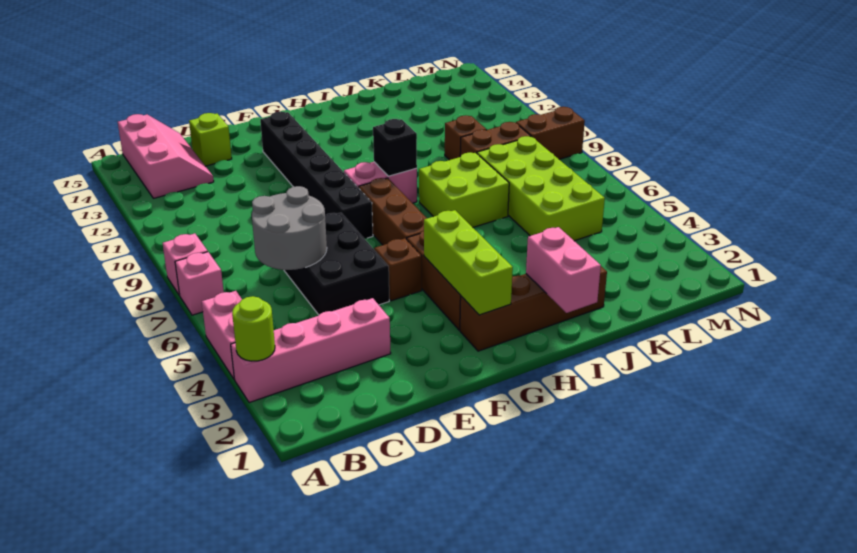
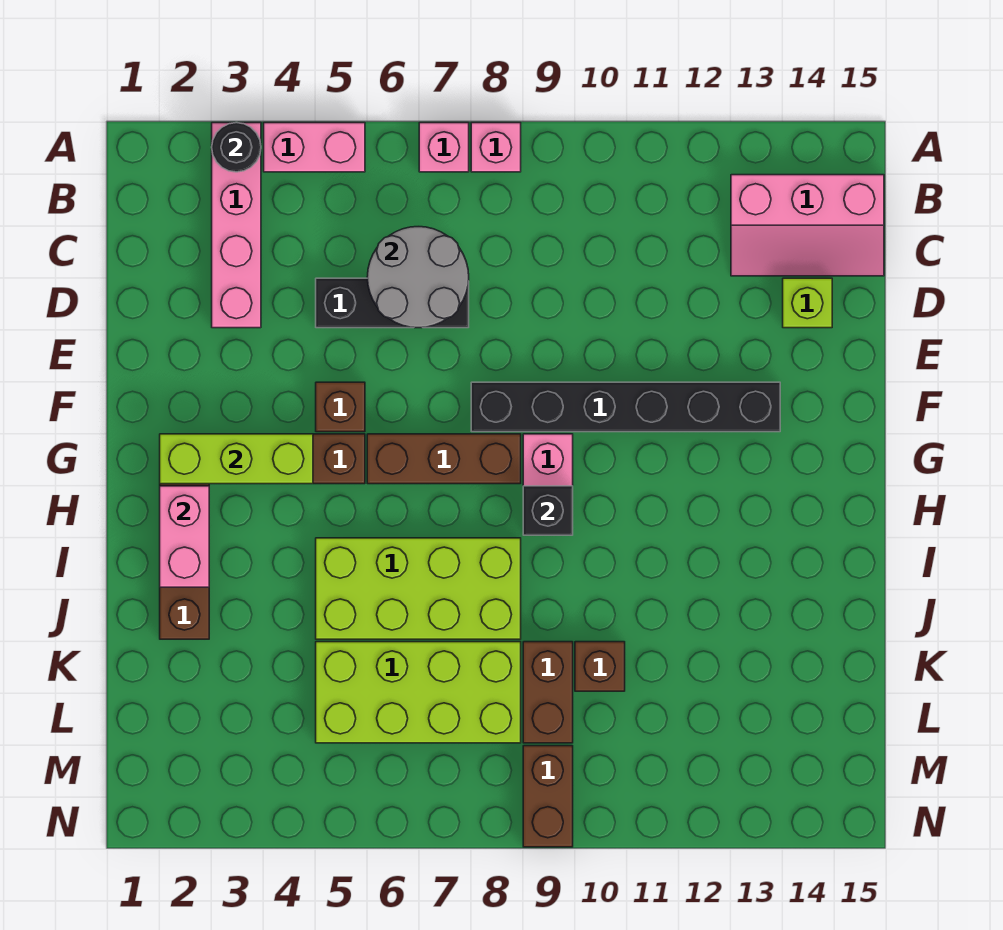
lime 1x1 round brick [232,296,275,361] -> black 1x1 round brick [212,123,261,172]
black 2x3 brick [284,213,389,315] -> black 1x3 brick [316,278,469,328]
pink 1x2 brick [526,227,601,313] -> pink 1x2 brick turned to [160,486,209,587]
lime 2x2 brick [419,152,509,227] -> lime 2x4 brick [316,538,521,639]

